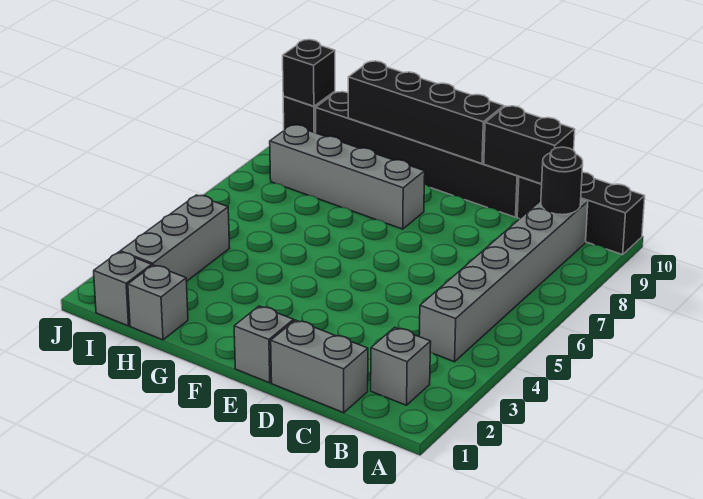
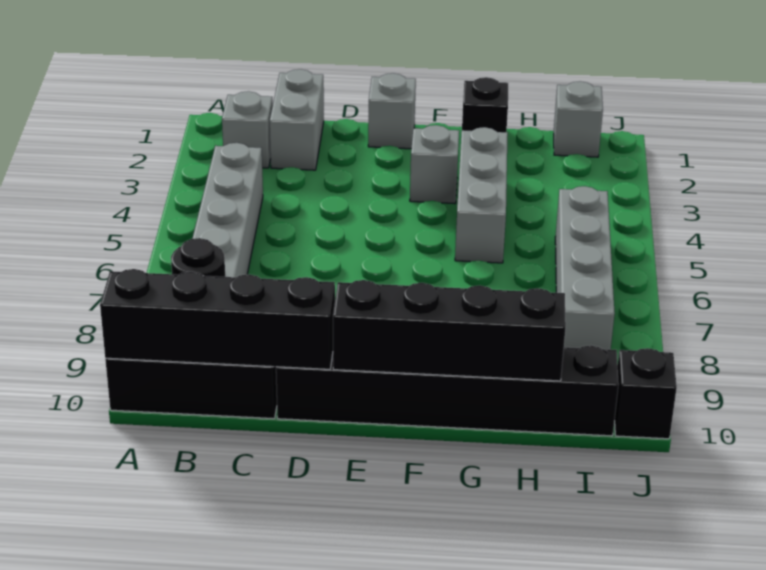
grey 1x2 brick [271,320,368,413] -> grey 1x2 brick turned to [270,69,324,170]
black 1x2 brick [484,106,575,184] -> black 1x4 brick [100,269,335,369]
grey 1x4 brick [270,125,425,229] -> grey 1x4 brick turned to [555,186,615,350]
grey 1x1 brick [128,265,188,340] -> grey 1x1 brick moved to [410,125,459,204]
grey 1x3 brick [120,195,230,282] -> grey 1x3 brick moved to [455,127,508,263]
black 1x1 brick [283,40,335,106] -> black 1x1 brick moved to [462,77,508,132]

